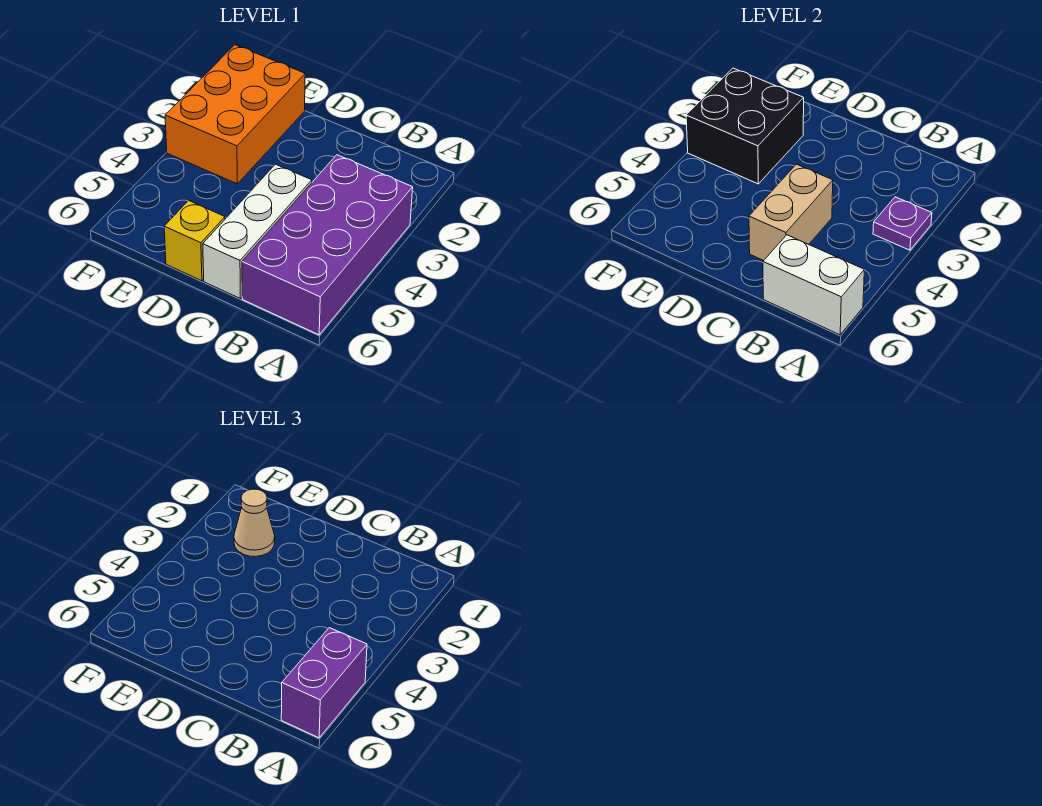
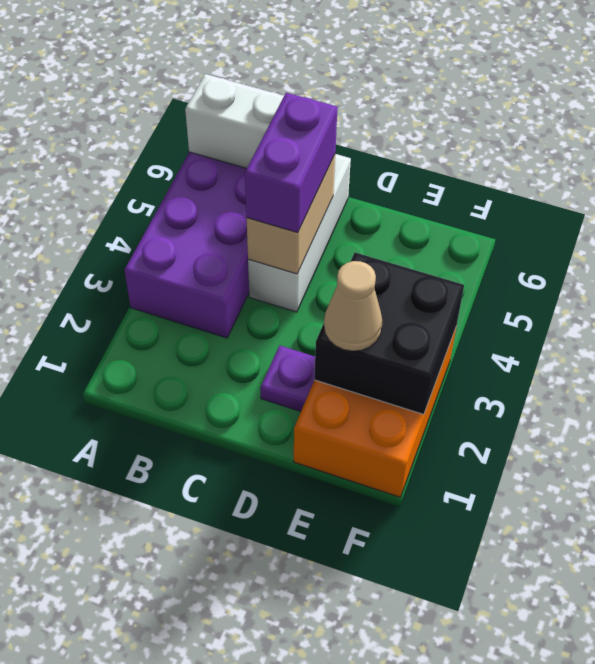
purple 1x1 plate [873,197,932,250] -> purple 1x1 plate moved to [260,345,315,412]
purple 1x2 brick [281,628,367,738] -> purple 1x2 brick moved to [245,93,338,233]
yellow 1x1 brick [164,200,225,281] -> none

